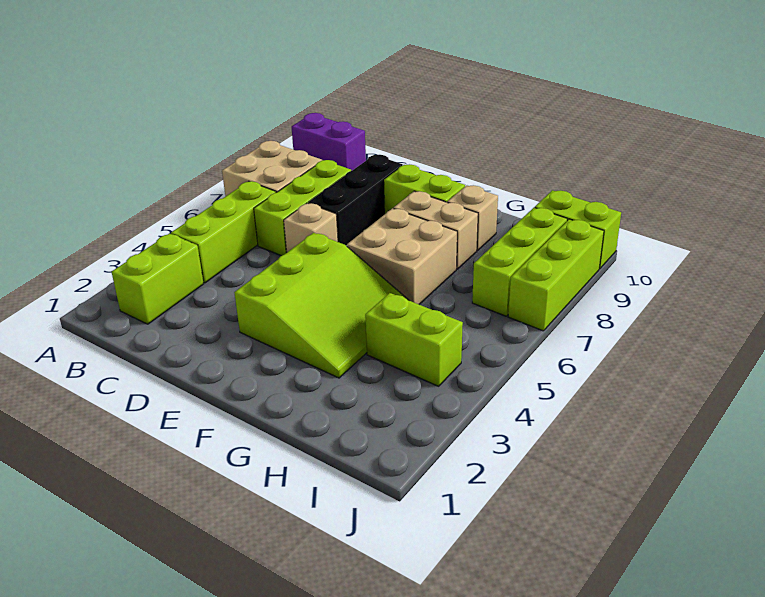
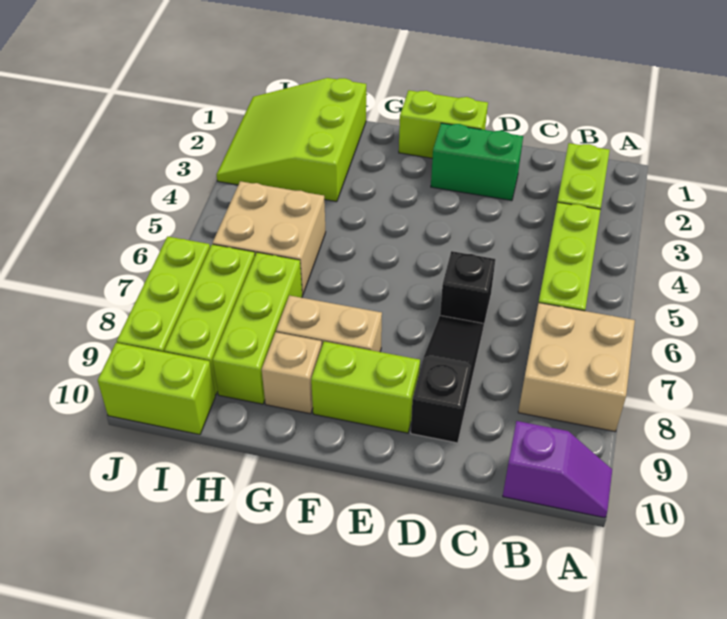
purple 1x2 brick [291,113,366,171] -> purple 1x2 slope [503,421,612,518]
lime 1x3 brick [254,160,351,256] -> lime 1x3 brick moved to [213,253,302,404]
none -> green 1x2 brick [431,123,523,201]
tan 1x1 brick [284,203,338,252] -> black 1x1 brick [440,251,495,328]
black 1x3 brick [308,155,403,246] -> black 1x3 slope [411,316,484,443]
lime 3x3 slope [234,233,408,378] -> lime 3x3 slope moved to [217,78,366,202]
tan 2x2 brick [347,208,457,304] -> tan 2x2 brick moved to [213,181,326,295]
lime 1x2 brick [365,293,463,386] -> lime 1x2 brick moved to [399,90,488,158]

